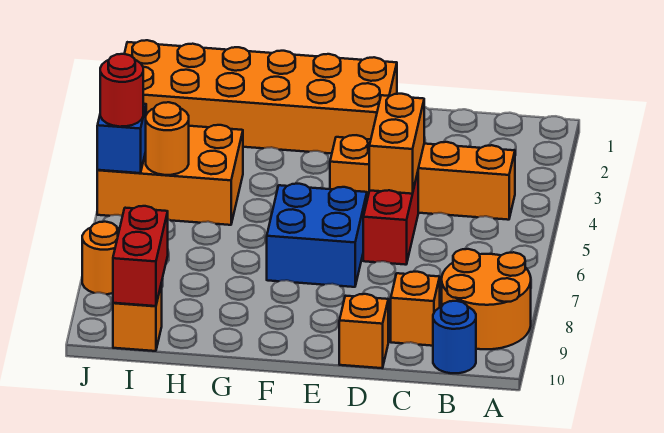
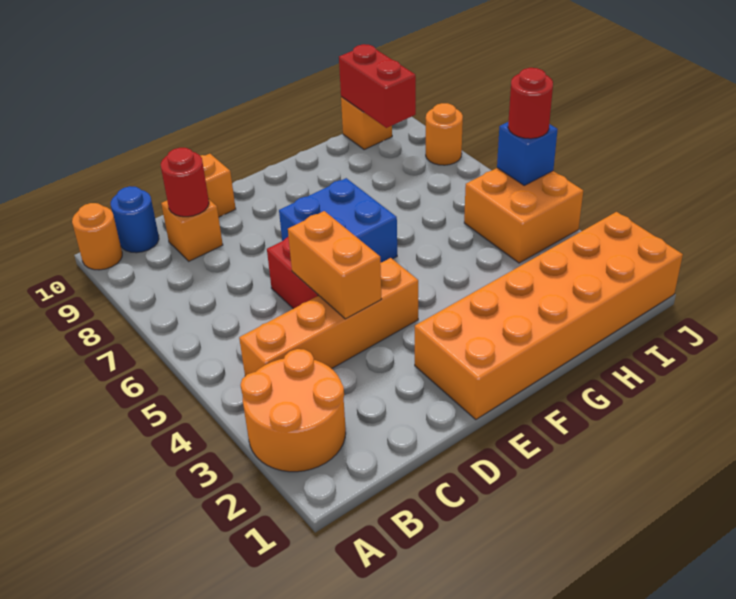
orange 2x2 round brick [442,249,531,349] -> orange 2x2 round brick moved to [241,349,346,472]
none -> red 1x1 round brick [161,148,209,217]
orange 2x3 brick [97,125,243,225] -> orange 2x2 brick [464,168,583,263]
orange 1x1 round brick [146,102,189,175] -> orange 1x1 round brick moved to [72,203,122,270]

